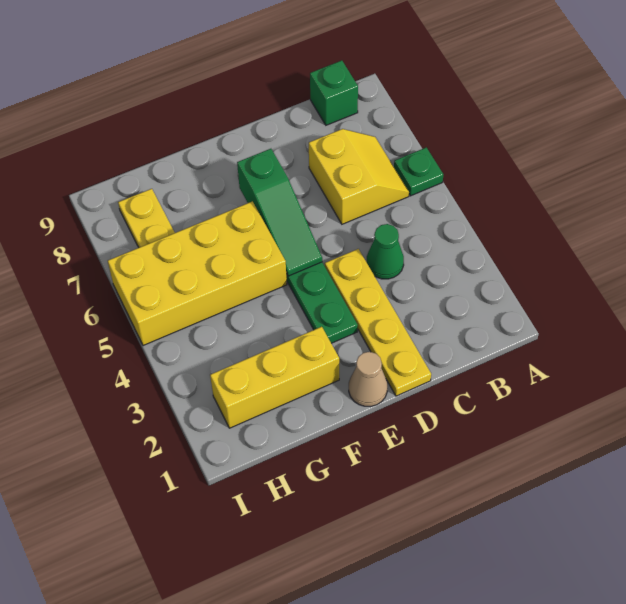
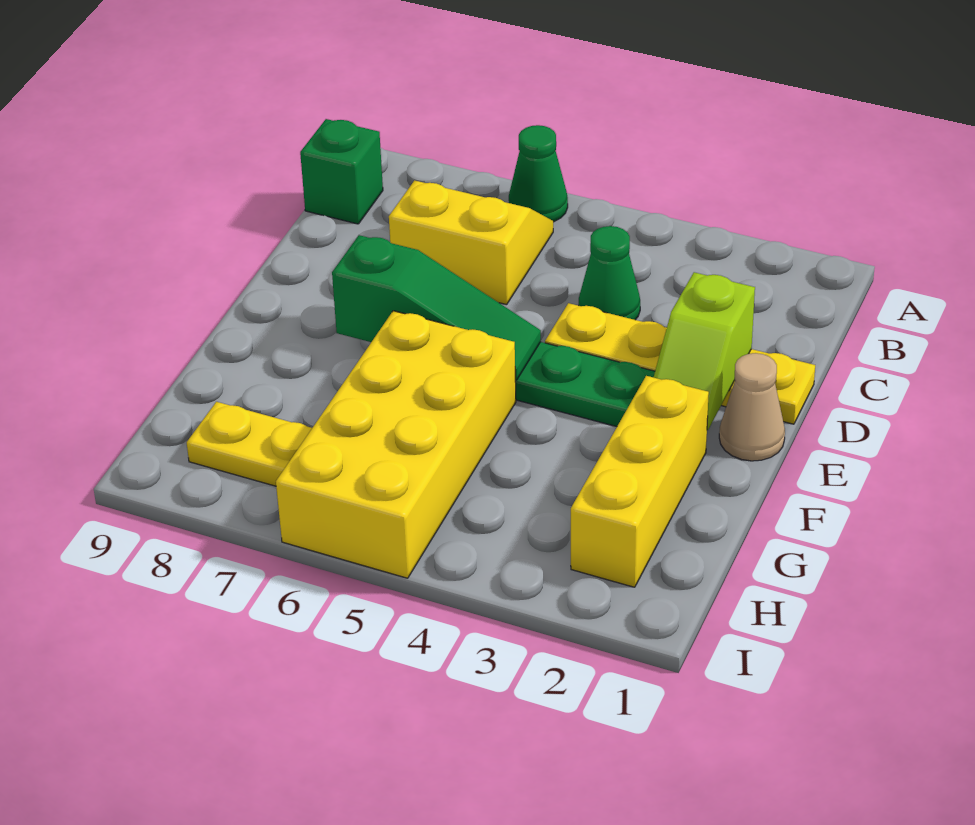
green 1x1 plate [394,147,443,196] -> green 1x1 cone [509,125,568,222]
none -> lime 1x2 slope [654,272,755,430]

